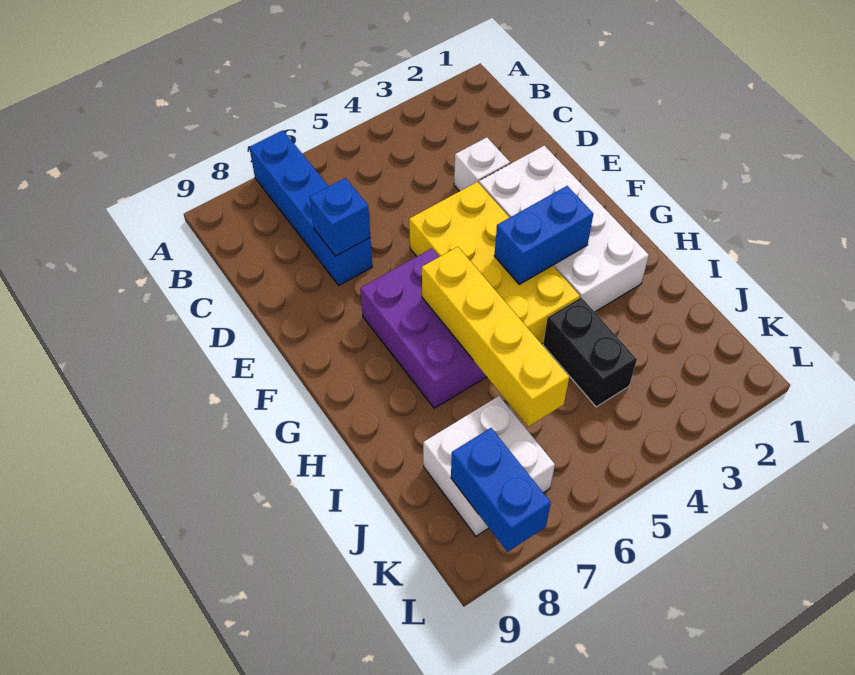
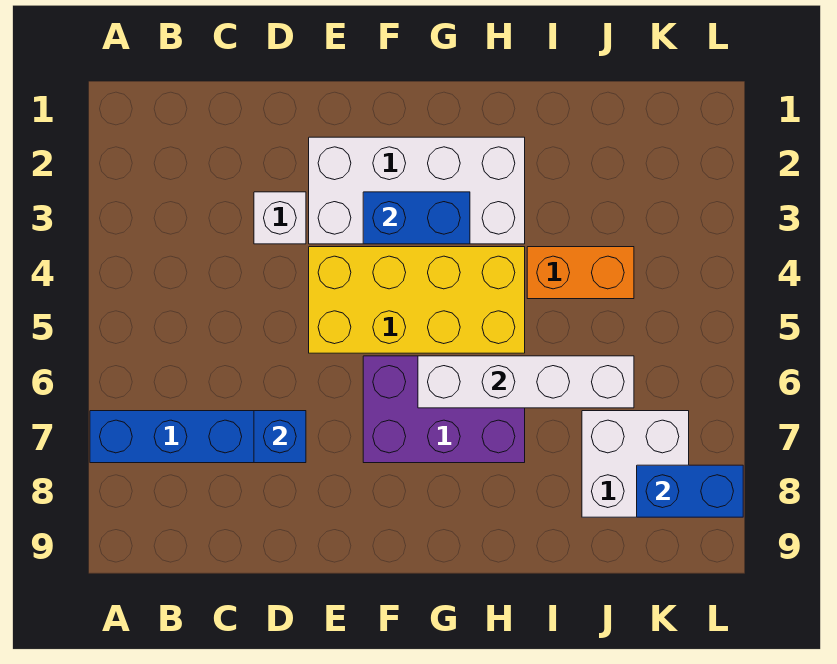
blue 1x2 brick [494,186,593,284] -> blue 1x2 brick turned to [363,192,470,244]
yellow 1x4 brick [422,247,569,427] -> white 1x4 brick [418,356,634,408]
black 1x2 brick [543,297,637,407] -> orange 1x2 brick [527,247,634,299]

